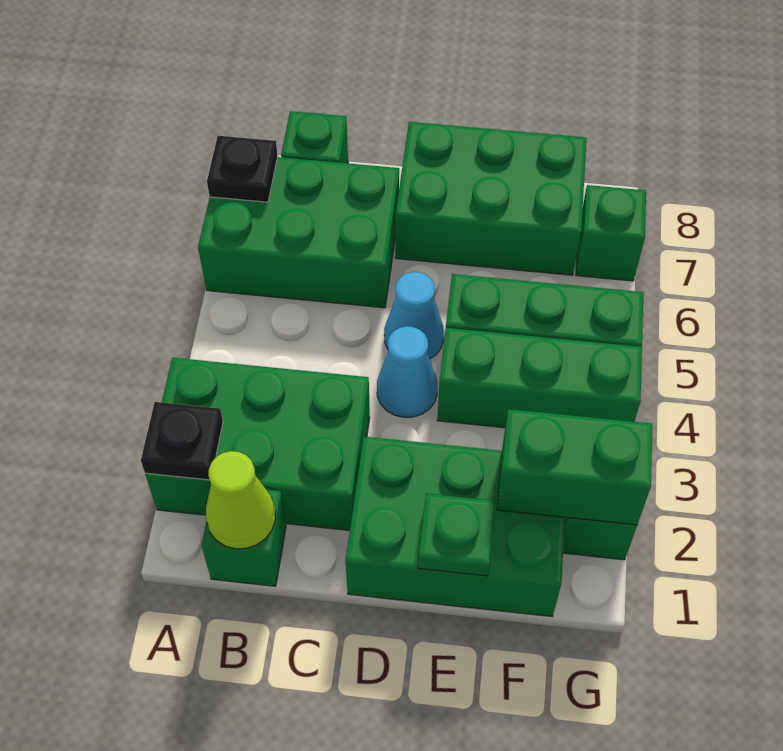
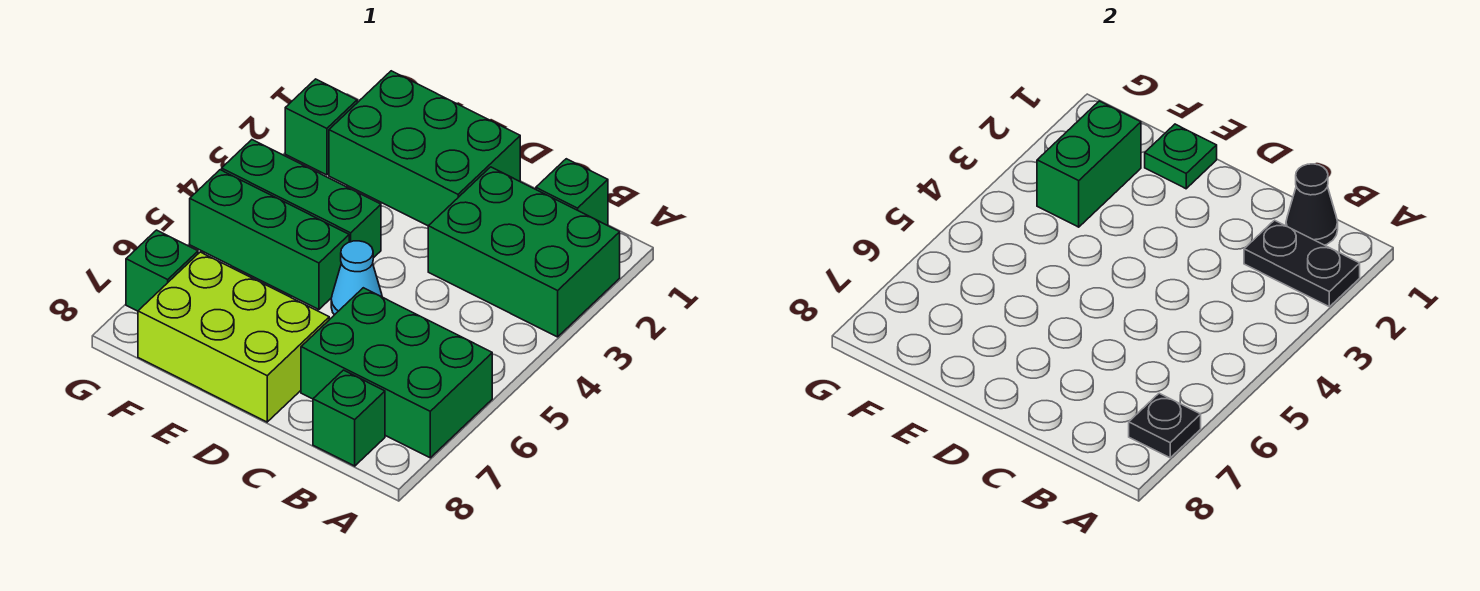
black 1x1 plate [141,402,223,480] -> black 1x2 plate [1244,220,1360,307]
lime 1x1 cone [206,451,275,549] -> black 1x1 cone [1286,164,1338,245]
cyan 1x1 cone [377,326,438,417] -> none
green 2x3 brick [395,122,587,275] -> lime 2x3 brick [138,252,329,422]
green 1x2 brick [497,409,652,525] -> green 1x2 brick turned to [1037,101,1141,227]

